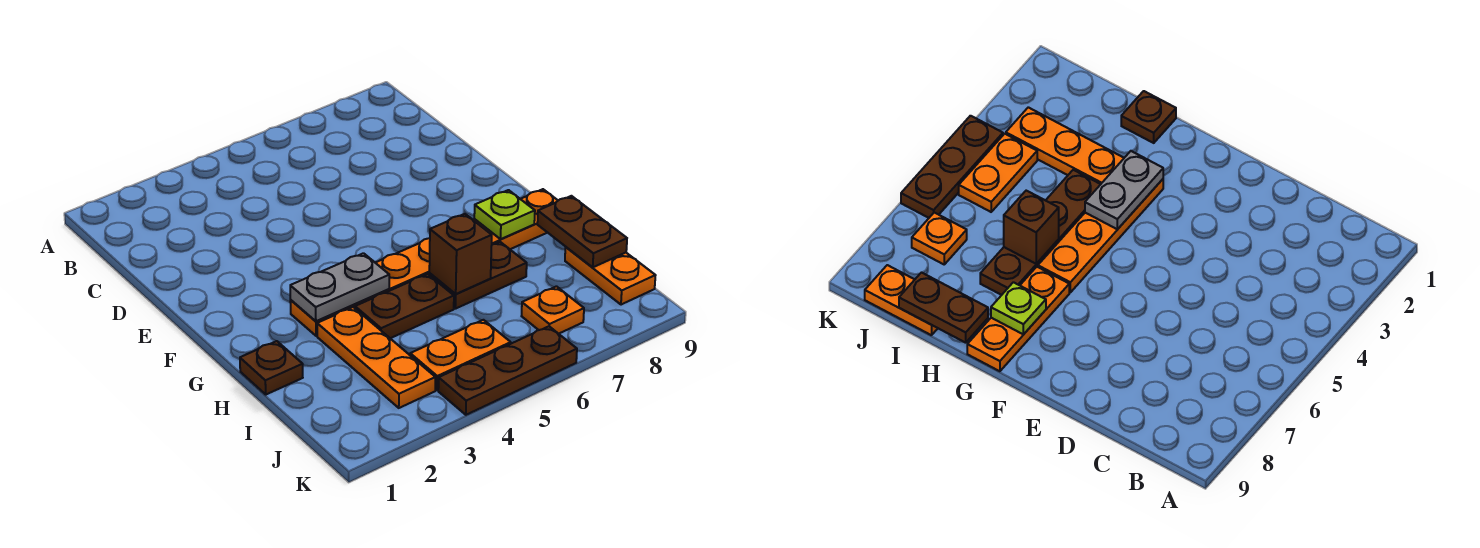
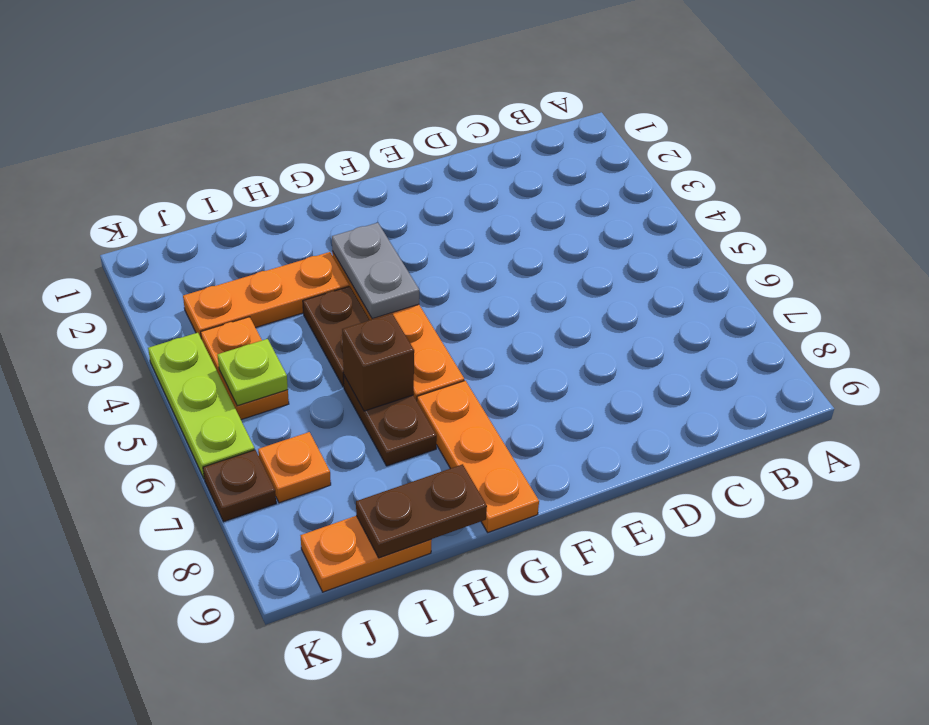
lime 1x1 plate [474,190,535,239] -> lime 1x1 plate moved to [217,339,288,406]
brown 1x1 plate [240,341,303,394] -> brown 1x1 plate moved to [203,450,276,522]
brown 1x3 plate [438,326,577,415] -> lime 1x3 plate [148,333,255,478]

